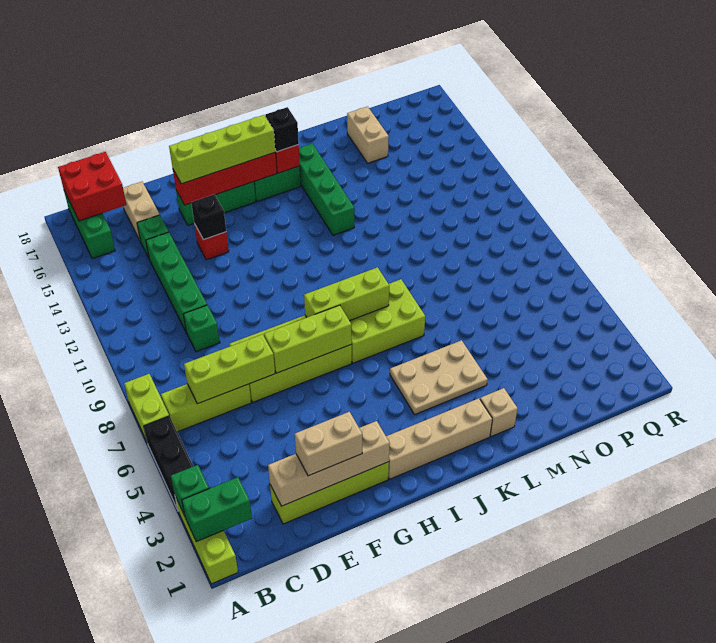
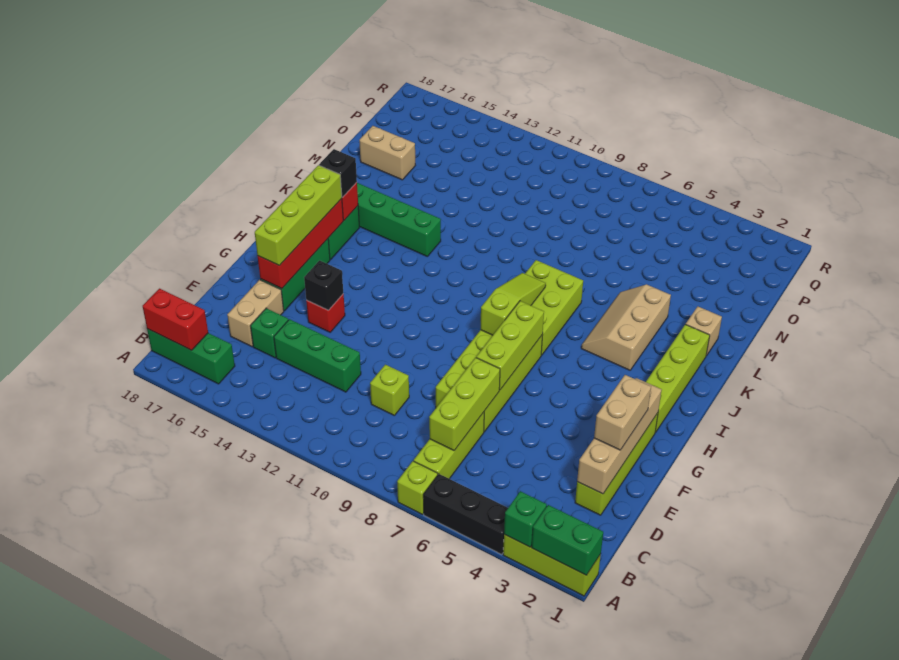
green 1x2 brick [182,477,252,542] -> green 1x2 brick turned to [532,505,603,575]
lime 1x2 brick [124,374,169,441] -> lime 1x1 brick [397,461,438,515]
red 2x2 brick [58,152,126,221] -> red 1x2 brick [143,289,208,350]
green 1x1 brick [183,305,220,352] -> lime 1x1 brick [370,365,409,416]
green 1x4 brick [146,232,207,331] -> green 1x3 brick [274,319,361,392]
tan 1x2 brick [123,182,160,242] -> tan 1x2 brick turned to [227,280,284,347]
tan 1x4 brick [386,398,492,479] -> lime 1x4 brick [646,324,710,432]
lime 1x3 brick [304,267,389,321] -> lime 1x3 slope [480,273,546,335]
tan 2x3 plate [390,340,488,414] -> tan 2x3 slope [581,284,671,370]

